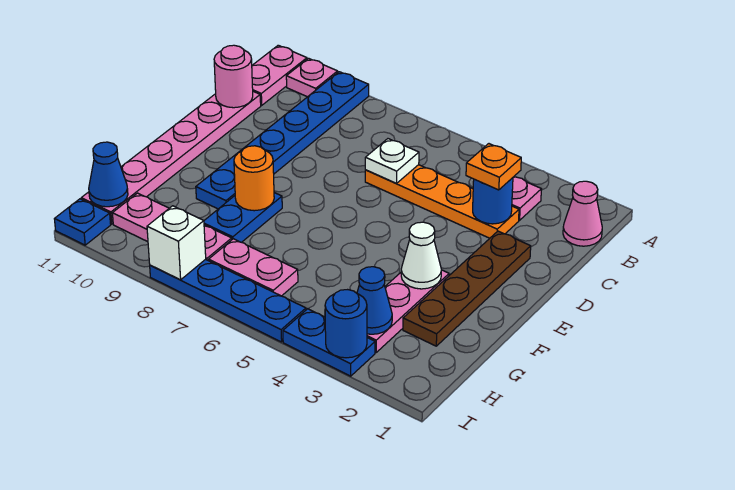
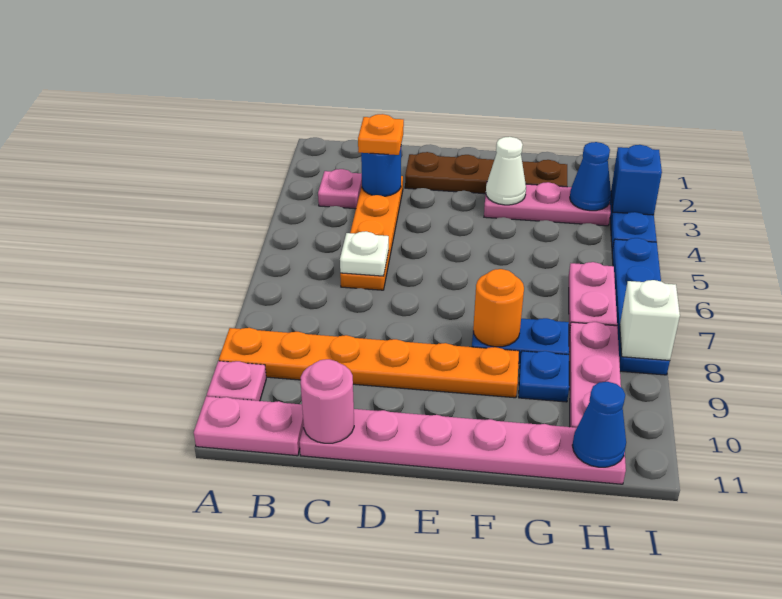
blue 1x6 plate [196,72,369,209] -> orange 1x6 plate [219,328,519,398]
pink 1x1 cone [563,181,602,246] -> none
blue 1x1 round brick [325,290,367,358] -> blue 1x1 brick [611,145,662,215]
blue 1x1 plate [55,199,111,245] -> blue 1x1 plate moved to [519,351,569,402]

